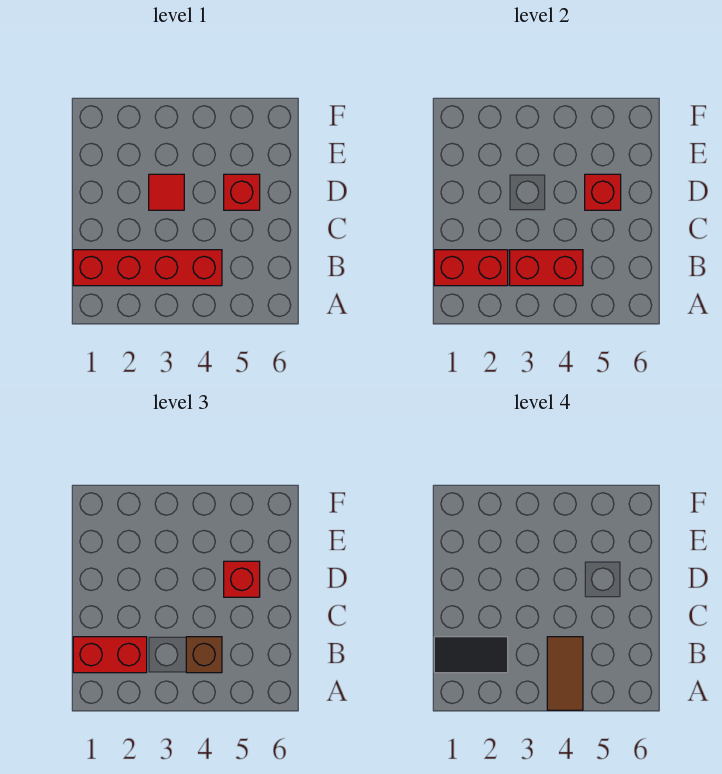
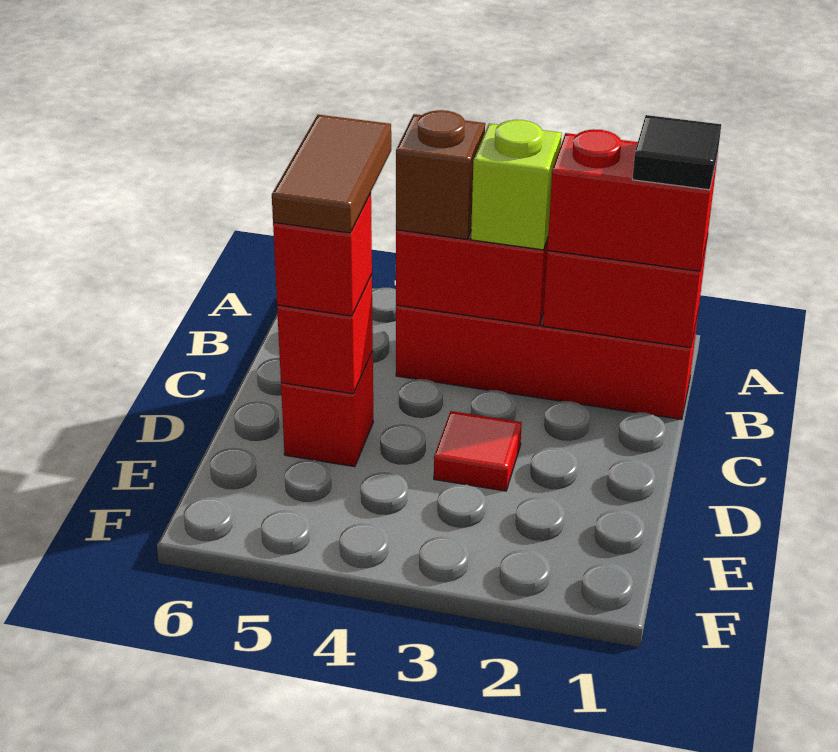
brown 1x2 tile [547,637,583,710] -> brown 1x2 tile moved to [272,115,391,233]
black 1x2 tile [434,637,508,673] -> black 1x1 tile [632,115,721,190]
none -> lime 1x1 brick [471,120,562,250]

